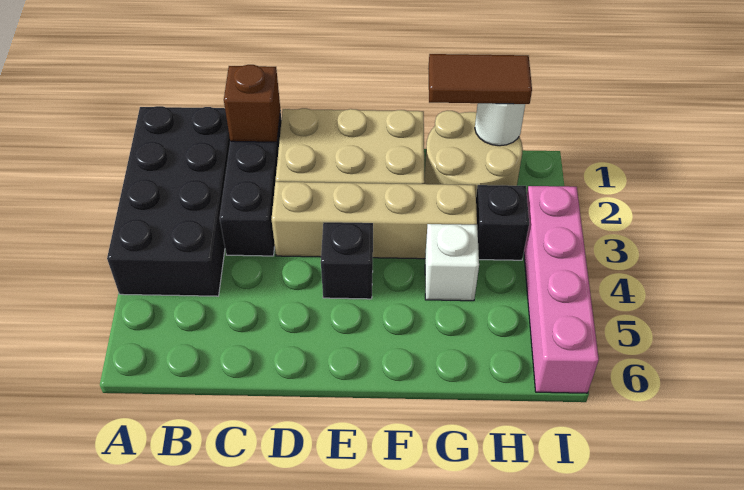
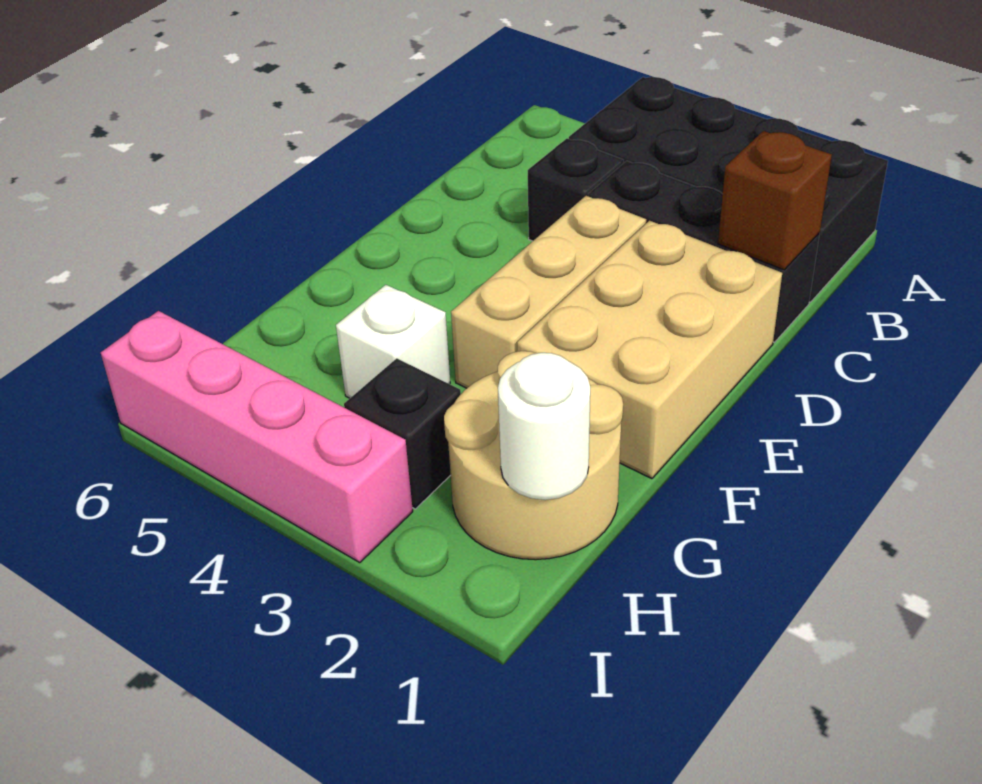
tan 1x4 brick [272,182,477,259] -> tan 1x3 brick [451,196,646,388]
black 1x1 brick [321,222,373,299] -> black 1x1 brick moved to [528,139,624,241]
brown 1x2 tile [428,54,532,104] -> none

